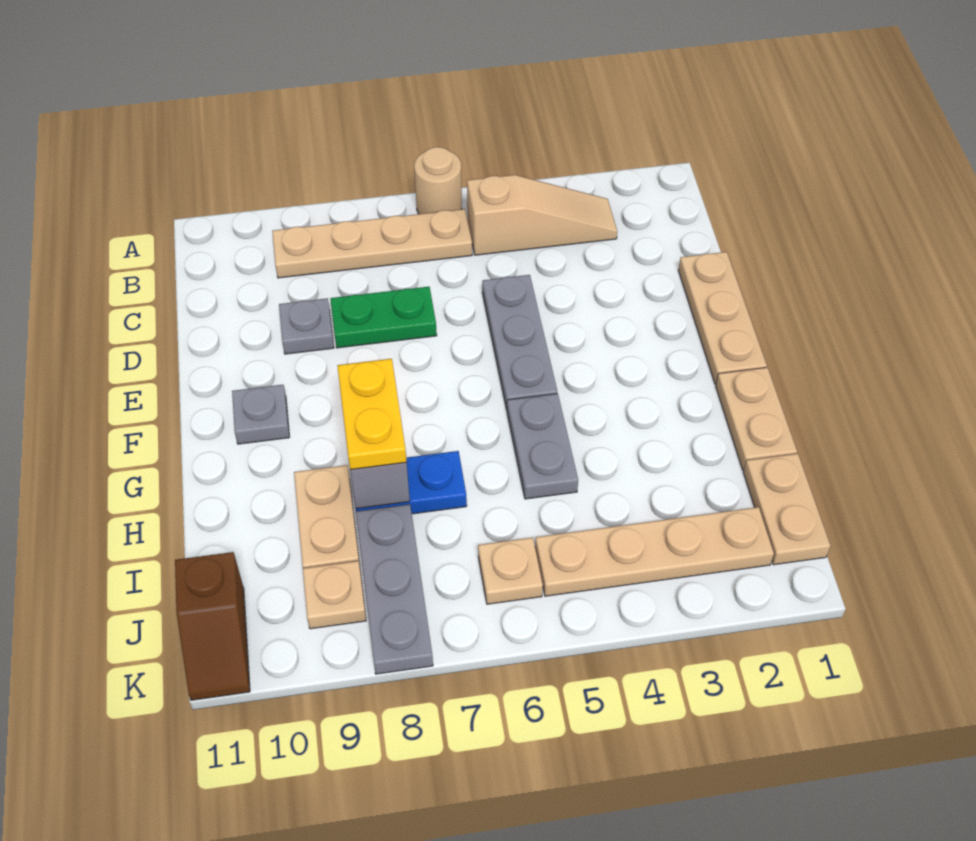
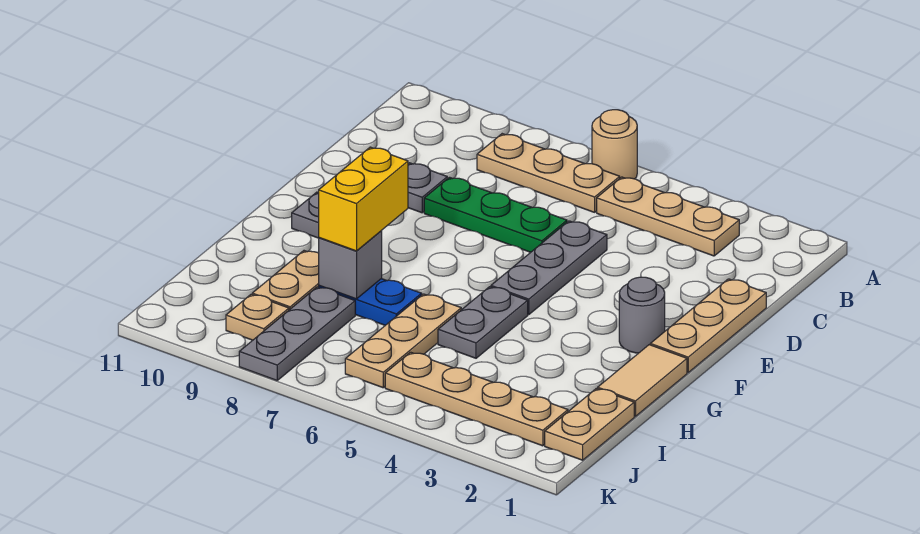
tan 1x3 slope [467,175,617,255] -> tan 1x3 plate [597,177,739,256]
tan 1x4 plate [272,209,472,278] -> tan 1x3 plate [477,134,620,212]
green 1x2 plate [330,287,437,348] -> green 1x3 plate [424,177,567,252]
none -> grey 1x1 round brick [619,277,665,353]
tan 1x2 plate [716,368,797,470] -> tan 1x2 tile [598,345,687,416]
yellow 1x2 plate [337,359,406,470] -> yellow 1x2 brick [319,147,408,251]
tan 1x1 plate [478,537,543,604] -> tan 1x3 plate [345,294,461,388]
brown 1x2 slope [175,552,250,700] -> none

